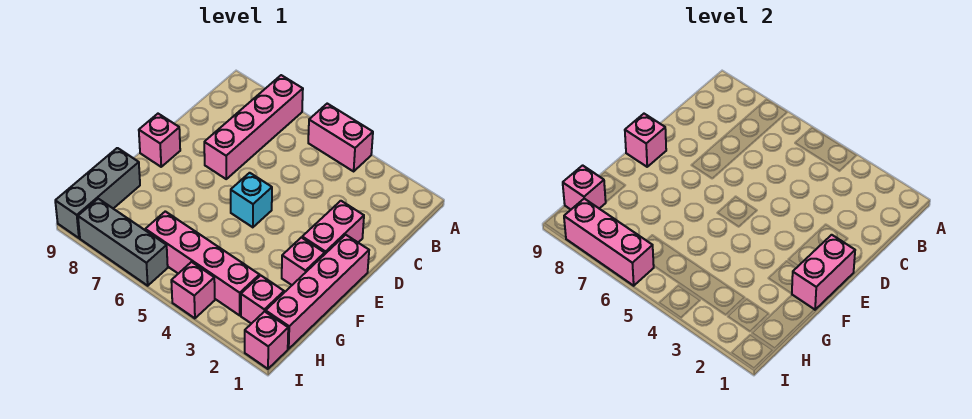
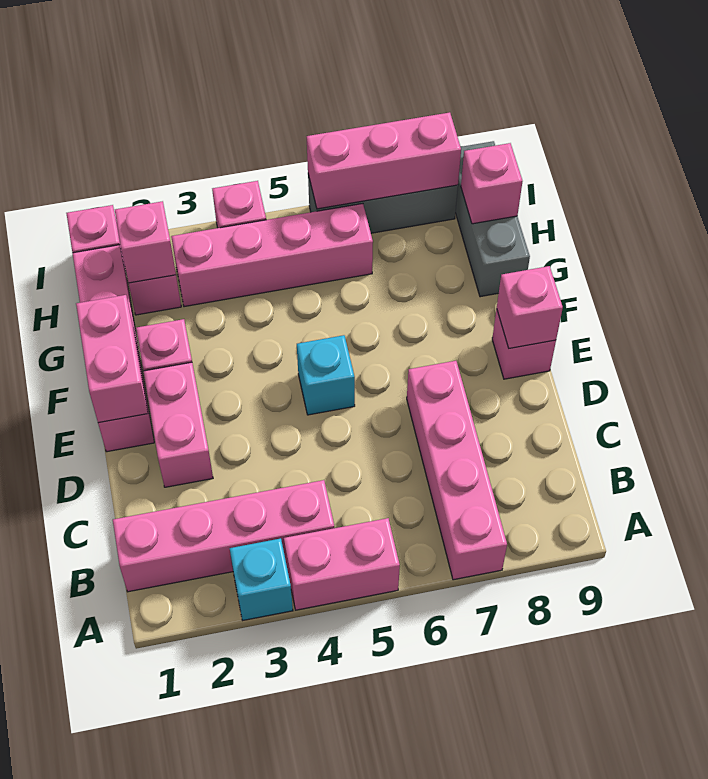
none -> cyan 1x1 brick [230,538,293,620]
none -> pink 1x4 brick [113,480,334,592]
none -> pink 1x1 brick [115,201,176,283]

